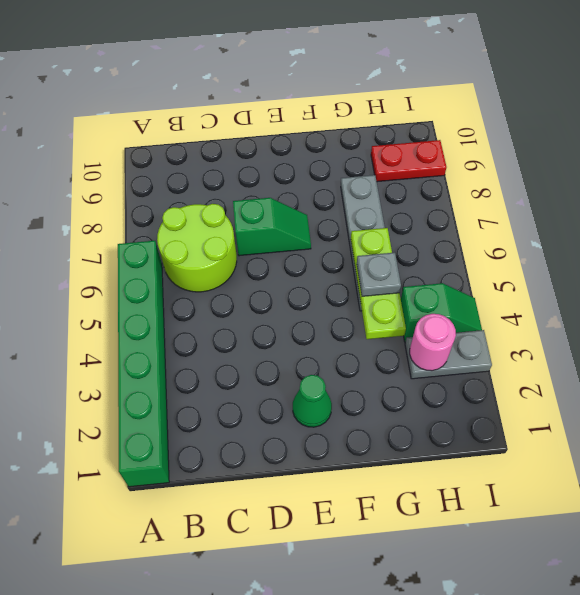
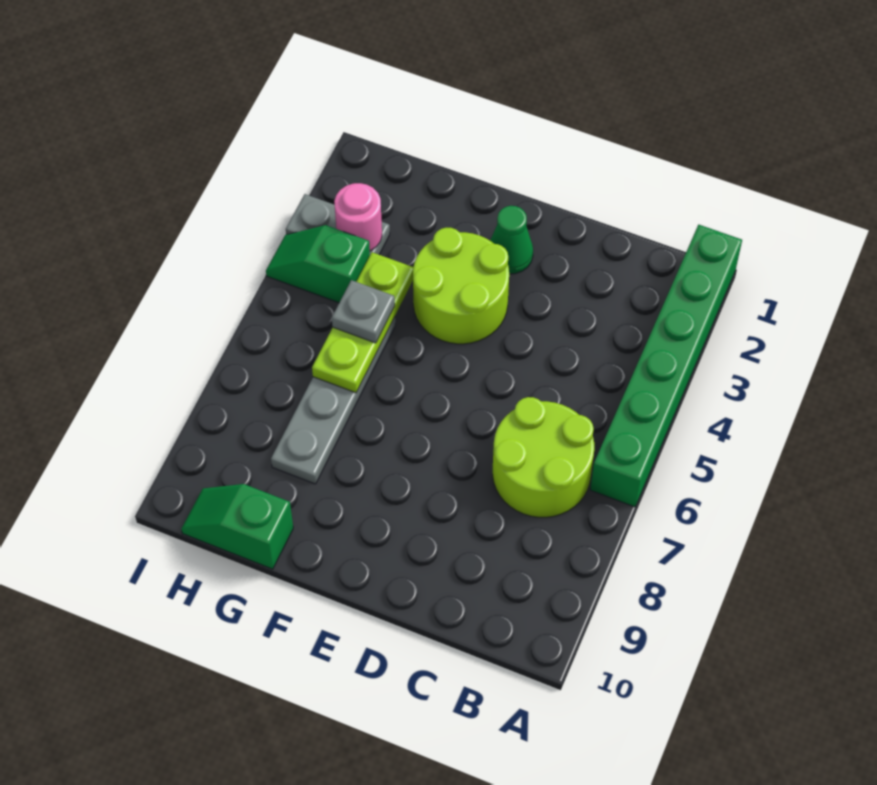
green 1x2 slope [233,198,311,256] -> green 1x2 slope moved to [181,484,293,569]
none -> lime 2x2 round brick [413,228,509,344]
red 1x2 plate [371,140,446,182] -> none

